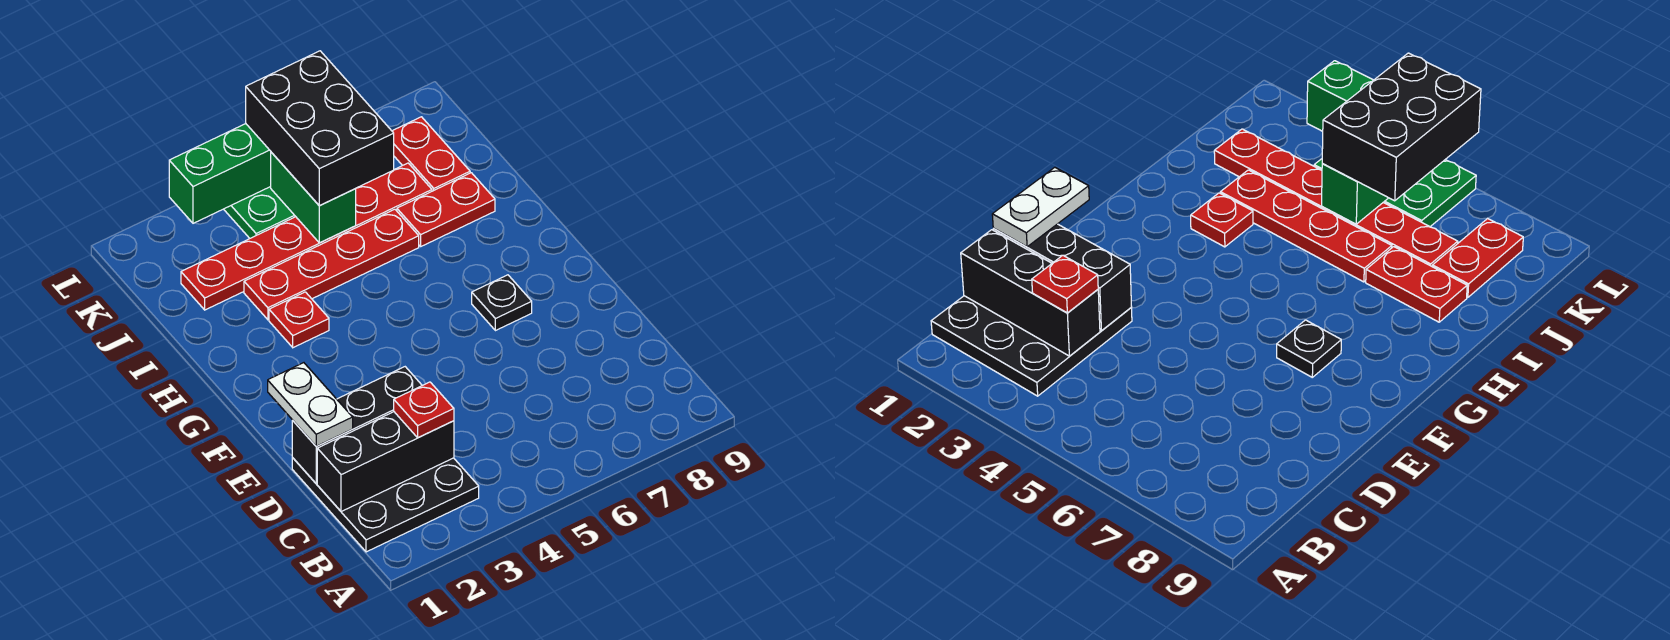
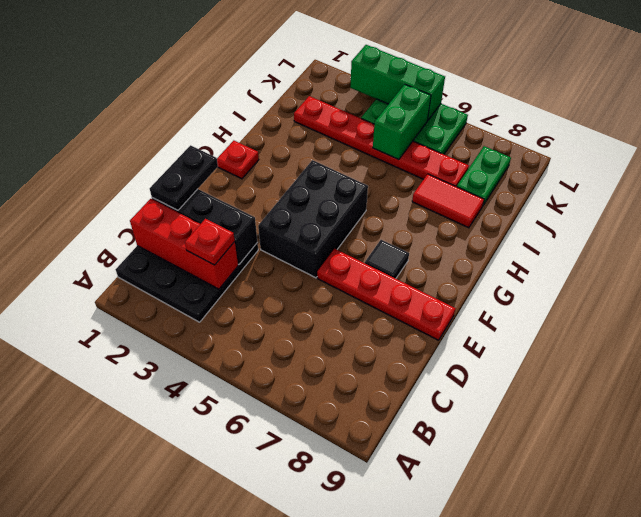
black 1x3 brick [317,412,454,512] -> red 1x3 brick [130,199,238,289]
white 1x2 plate [268,363,353,446] -> black 1x2 plate [150,145,218,210]
black 1x1 plate [472,275,532,331] -> black 1x1 tile [365,240,409,279]
red 1x1 plate [269,292,329,348] -> red 1x1 plate moved to [217,141,259,179]
red 1x4 plate [244,209,419,320] -> red 1x4 plate moved to [317,249,456,340]
red 1x2 plate [397,173,495,246] -> red 1x2 tile [412,174,484,228]
black 2x3 brick [246,51,394,205] -> black 2x3 brick moved to [258,160,368,278]
red 1x2 plate [392,117,470,191] -> green 1x2 plate [457,146,511,205]

